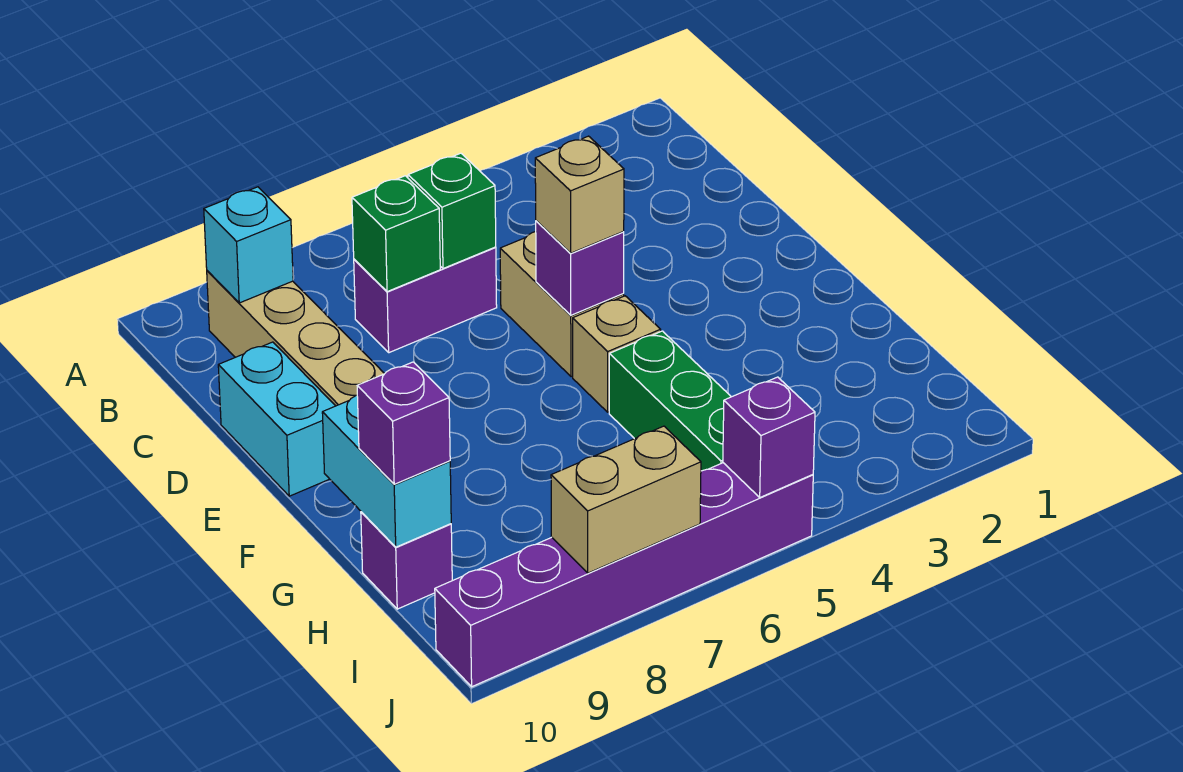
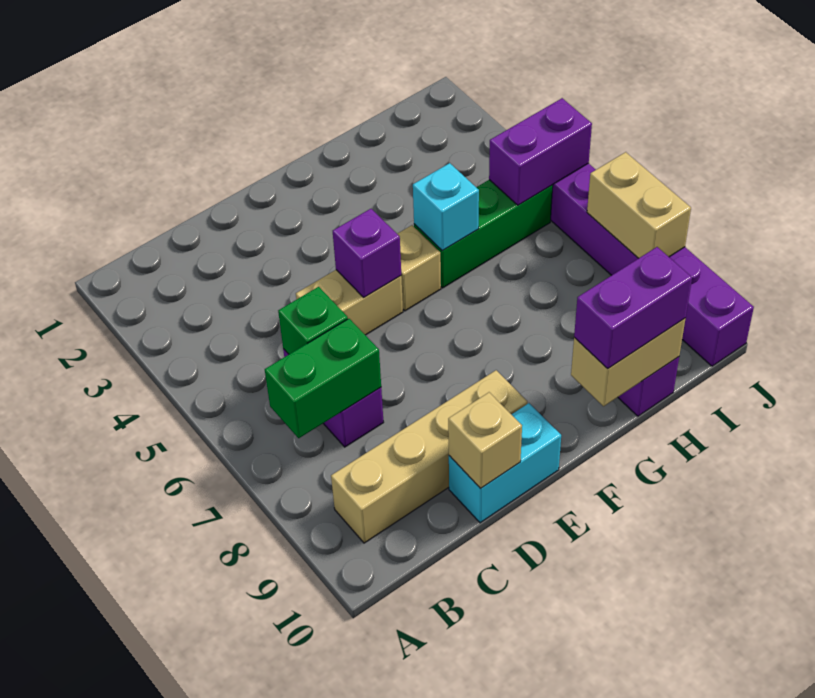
cyan 1x1 brick [204,187,293,303] -> cyan 1x1 brick moved to [413,163,479,251]
green 1x1 brick [352,176,440,292] -> green 1x2 brick [265,319,381,438]
tan 1x1 brick [535,136,624,253] -> tan 1x1 brick moved to [448,392,522,489]
cyan 1x2 brick [322,395,451,547] -> tan 1x2 brick [571,318,685,406]
purple 1x1 brick [357,362,450,484] -> purple 1x2 brick [574,247,692,369]
purple 1x1 brick [723,377,815,497] -> purple 1x2 brick [489,98,592,205]

